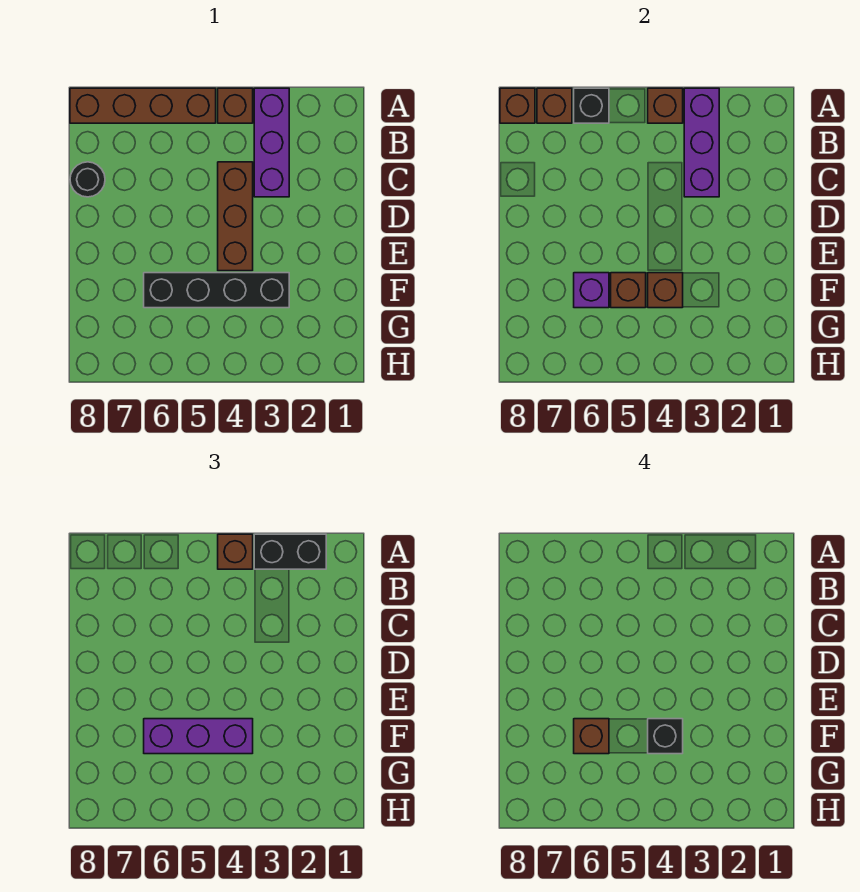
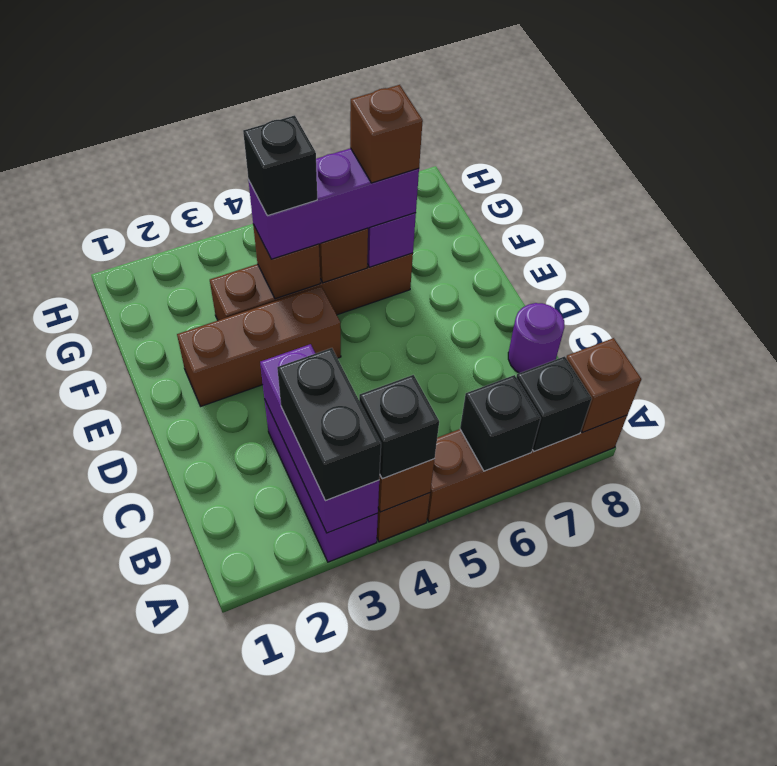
black 1x2 brick [254,534,326,569] -> black 1x2 brick turned to [277,348,381,501]
brown 1x1 brick [218,534,253,569] -> black 1x1 brick [359,375,439,479]
brown 1x1 brick [537,88,572,123] -> black 1x1 brick [516,356,592,452]
brown 1x3 brick [218,162,253,271] -> brown 1x3 brick turned to [177,286,341,406]
black 1x1 round brick [70,162,105,197] -> purple 1x1 round brick [508,303,564,373]
black 1x4 brick [144,273,289,308] -> brown 1x4 brick [210,253,413,320]

